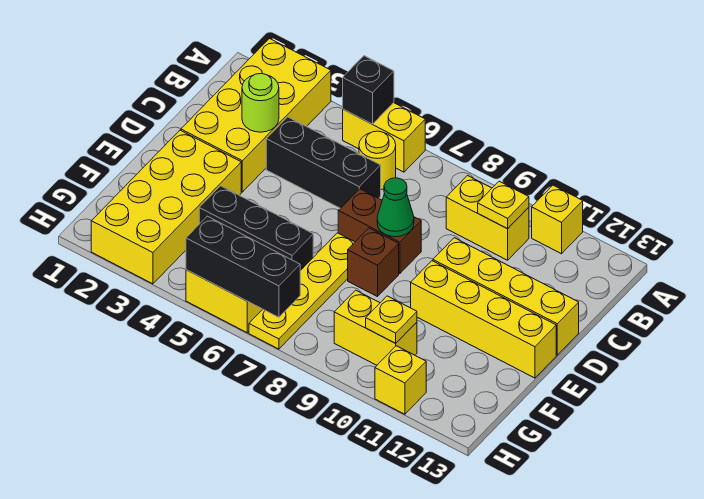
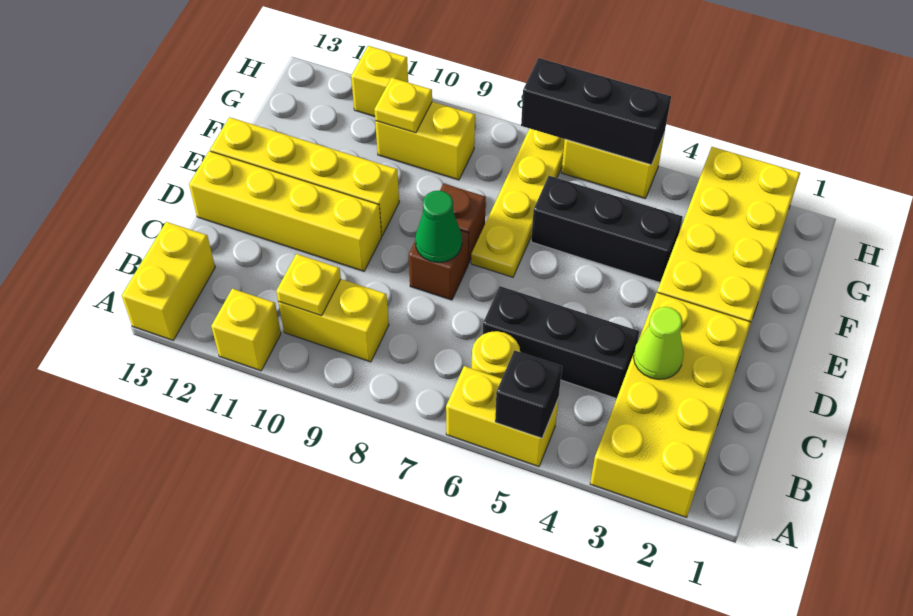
none -> yellow 1x2 brick [122,222,215,340]
lime 1x1 round brick [242,73,279,132] -> lime 1x1 cone [634,307,684,379]
brown 1x2 brick [338,189,421,274] -> brown 1x1 brick [409,230,469,300]

